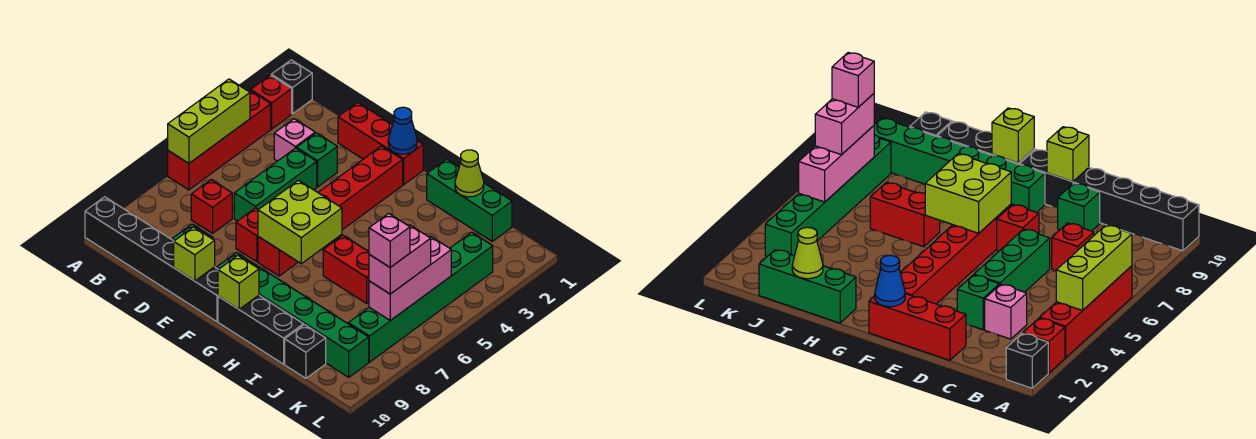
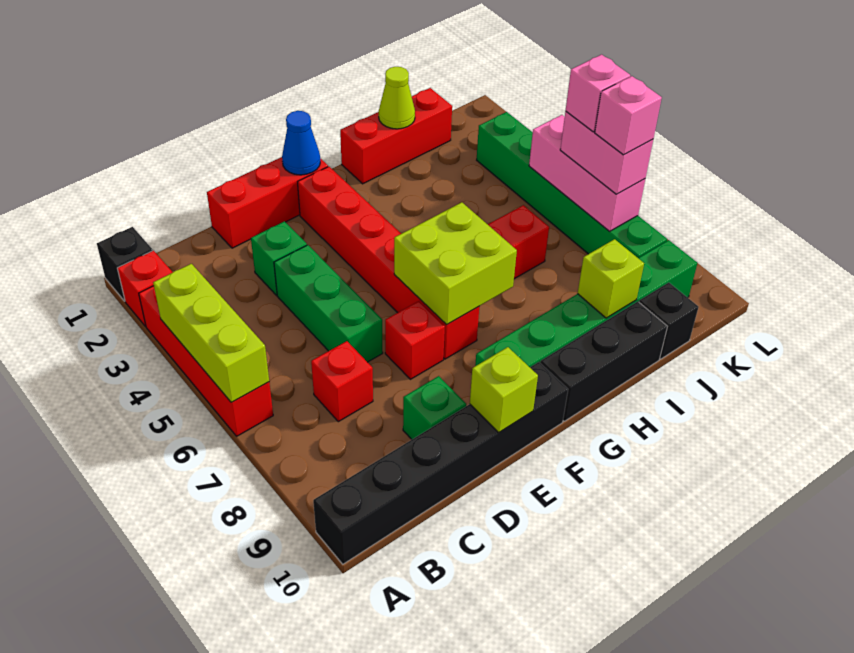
pink 1x1 brick [274,119,315,161] -> pink 1x1 brick moved to [566,55,630,132]
lime 1x1 brick [218,256,259,309] -> lime 1x1 brick moved to [578,239,644,318]
green 1x3 brick [427,159,512,241] -> red 1x3 brick [340,88,452,184]

